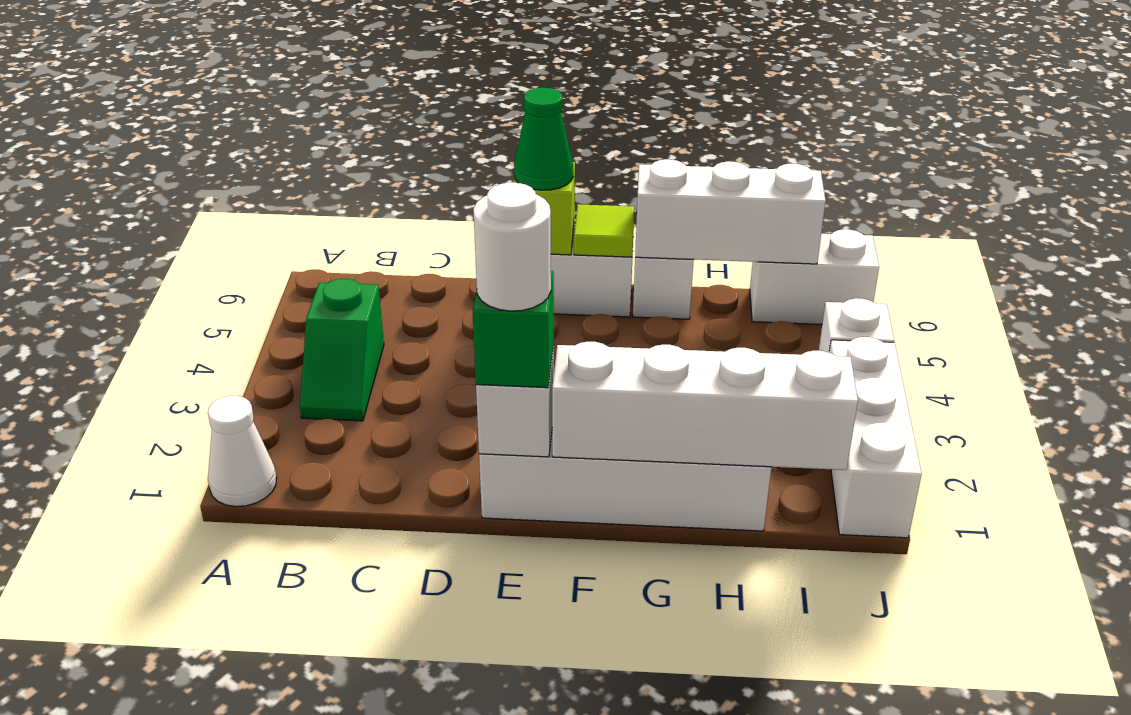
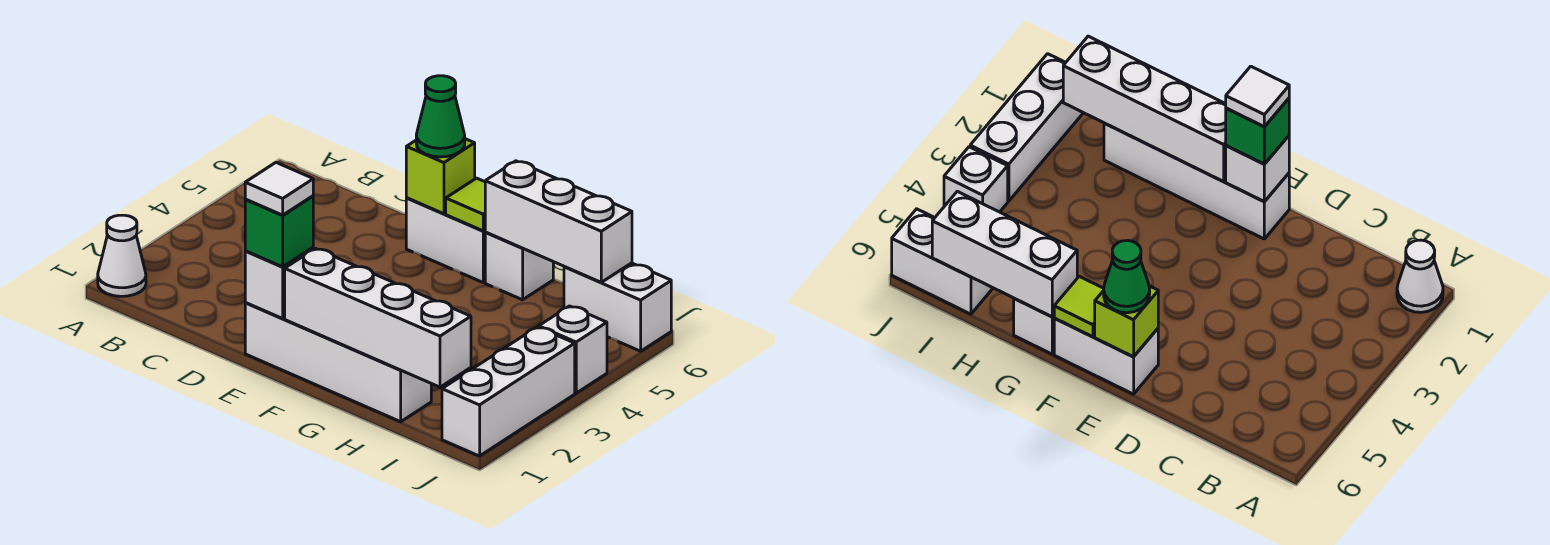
green 1x2 slope [300,279,384,421] -> none
white 1x1 round brick [473,183,551,311] -> white 1x1 tile [245,163,313,215]

